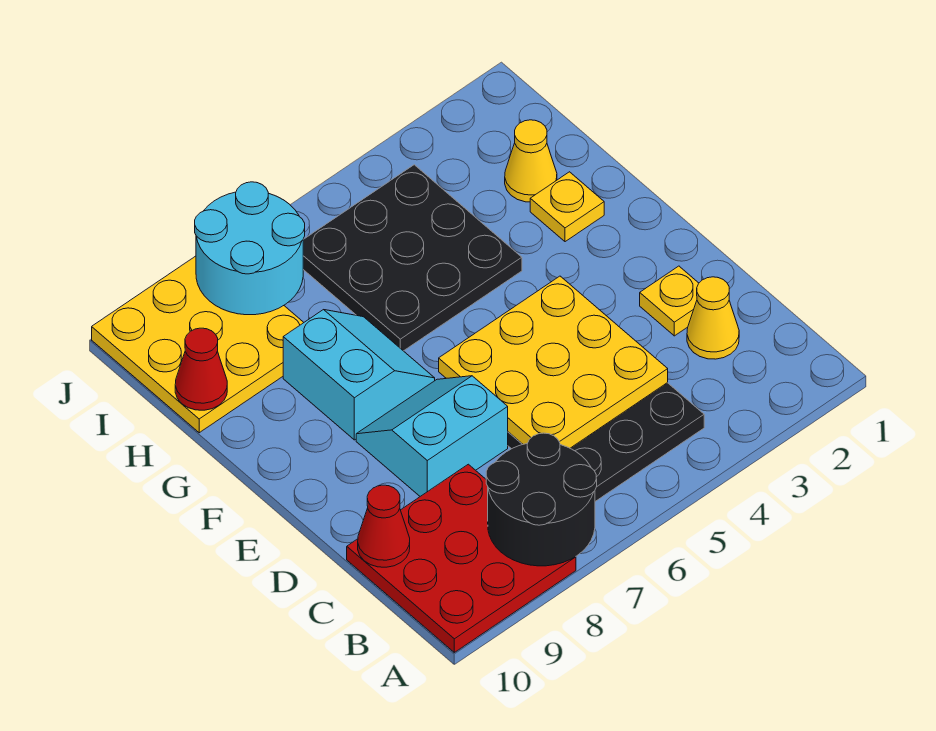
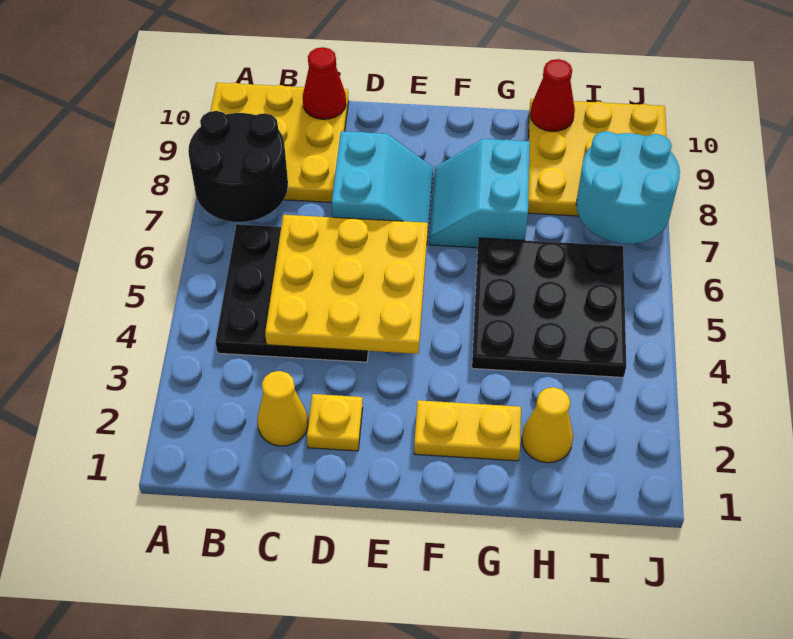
red 3x3 plate [347,464,576,652] -> yellow 3x3 plate [210,83,349,202]
cyan 2x2 slope [283,310,435,440] -> cyan 2x2 slope turned to [430,139,530,248]
yellow 1x1 plate [530,172,604,242] -> yellow 1x2 plate [414,400,521,461]

